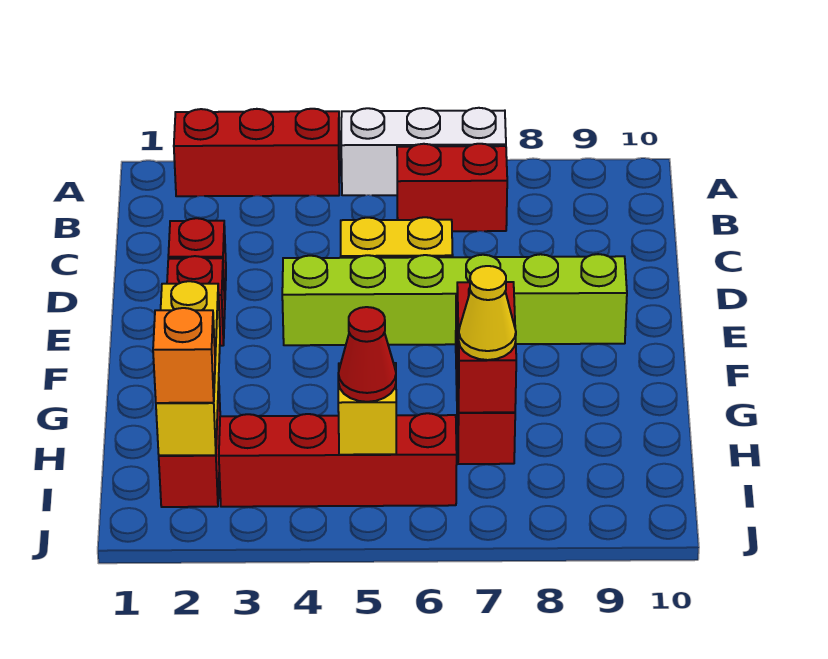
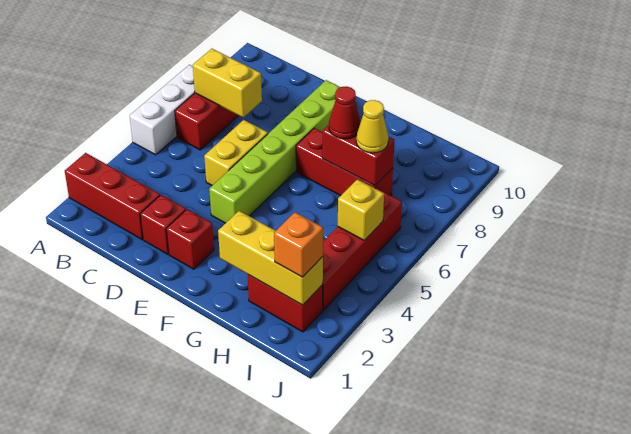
red 1x3 brick [174,109,340,196] -> red 1x3 brick turned to [65,153,160,240]
none -> yellow 1x2 brick [193,49,262,117]
red 1x1 cone [338,307,396,402] -> red 1x1 cone moved to [329,86,361,139]

